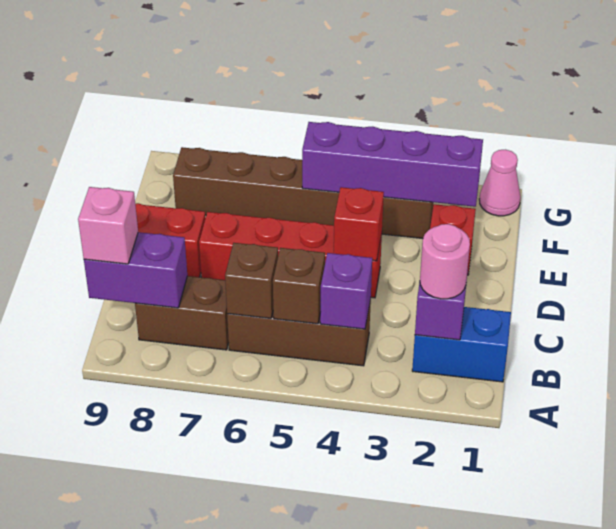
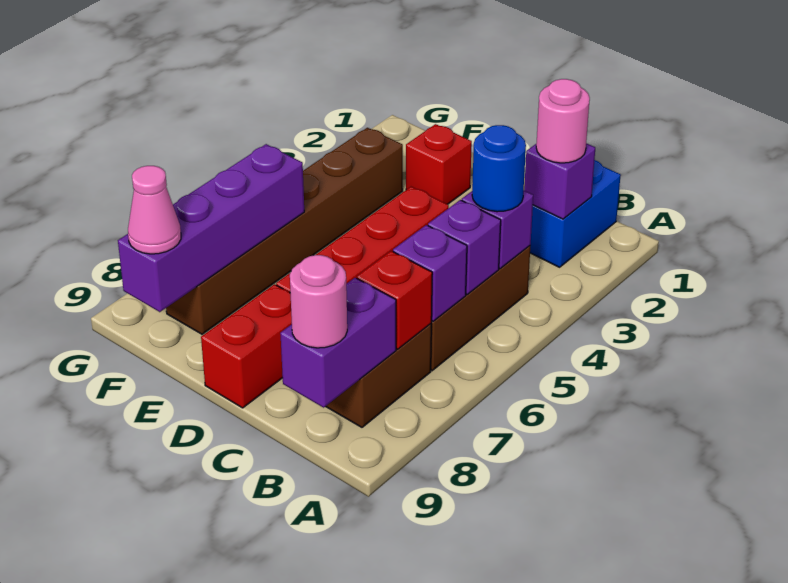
none -> blue 1x1 round brick [472,125,526,212]
brown 1x1 brick [273,248,325,324] -> purple 1x1 brick [428,200,501,295]
brown 1x1 brick [225,243,278,318] -> purple 1x1 brick [393,225,467,321]
pink 1x1 brick [78,187,138,264] -> pink 1x1 round brick [290,255,347,348]
red 1x1 brick [334,187,384,261] -> red 1x1 brick moved to [357,251,432,349]
purple 1x4 brick [302,122,483,207] -> purple 1x4 brick moved to [118,144,304,312]
pink 1x1 cone [479,150,521,216] -> pink 1x1 cone moved to [128,166,181,254]

